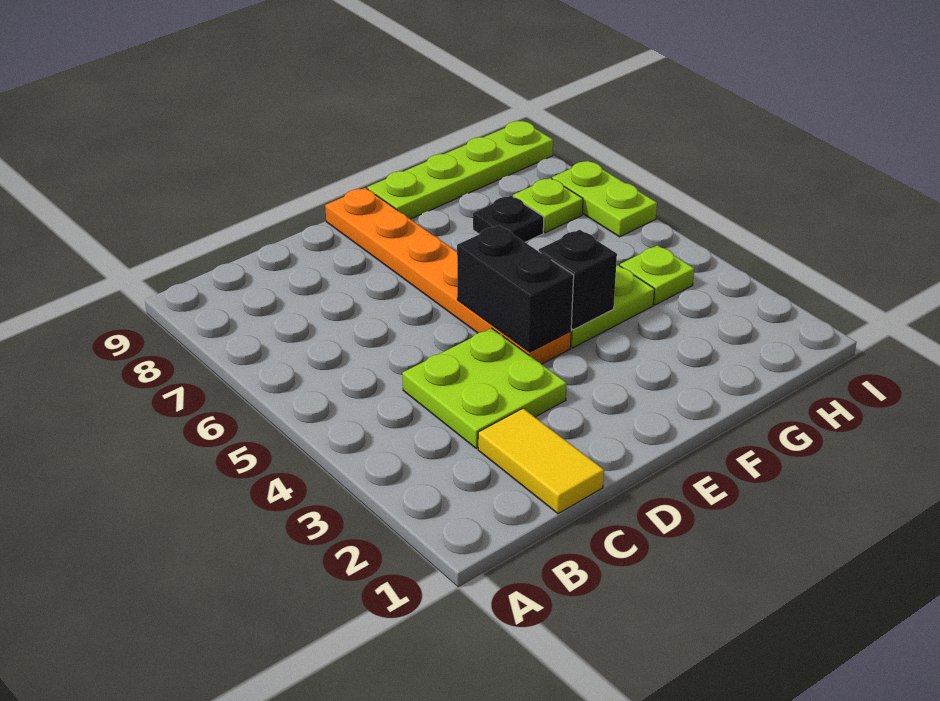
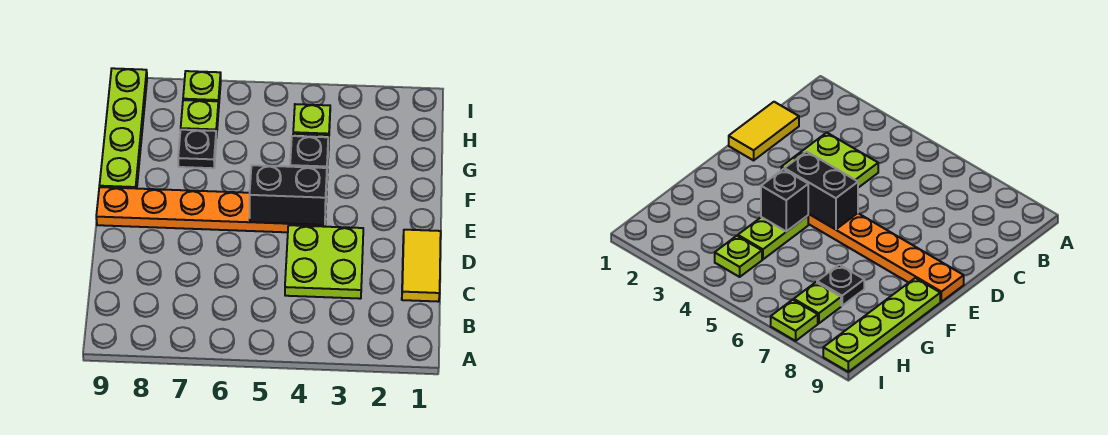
yellow 1x2 tile [478,409,604,514] -> yellow 1x2 tile turned to [402,230,441,302]
lime 1x2 plate [552,161,657,237] -> lime 1x1 plate [183,71,221,104]

